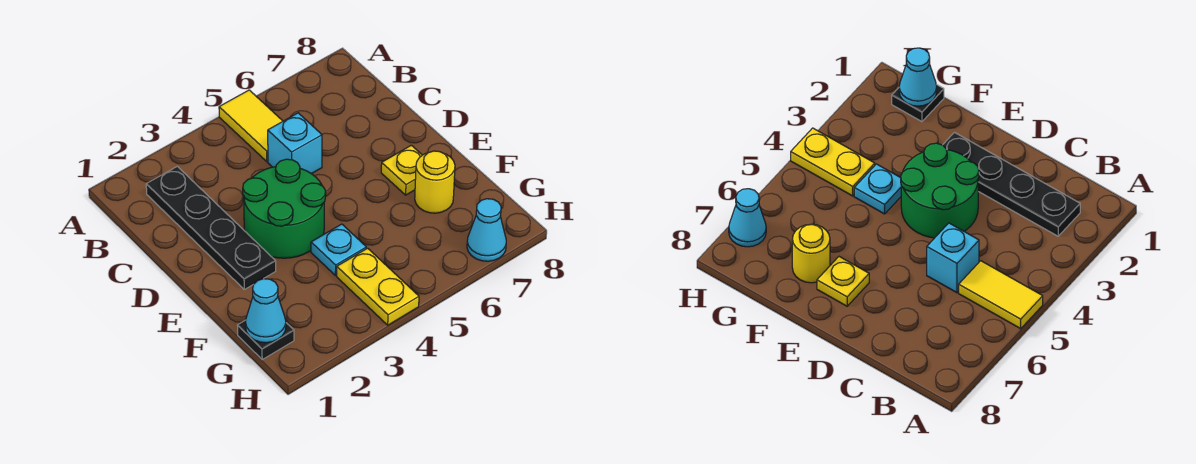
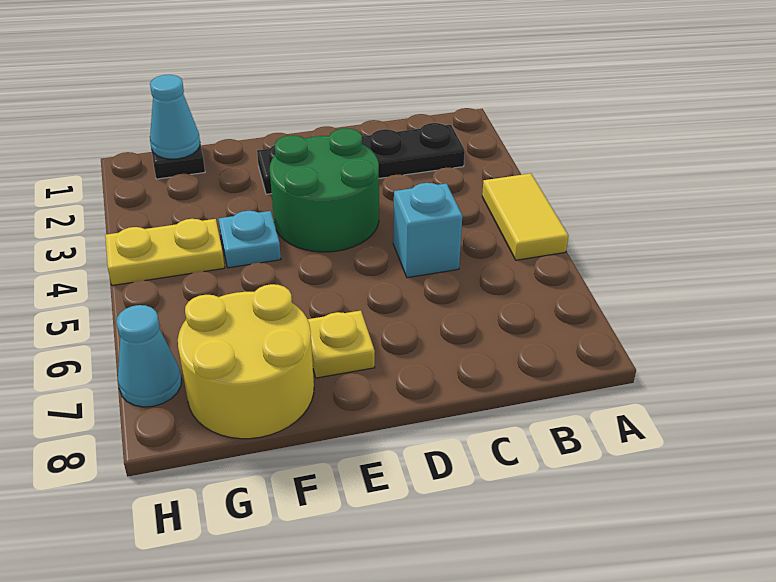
yellow 1x2 tile [219,90,283,162] -> yellow 1x2 tile turned to [482,173,568,260]
yellow 1x1 round brick [415,151,455,213] -> yellow 2x2 round brick [178,284,314,439]

